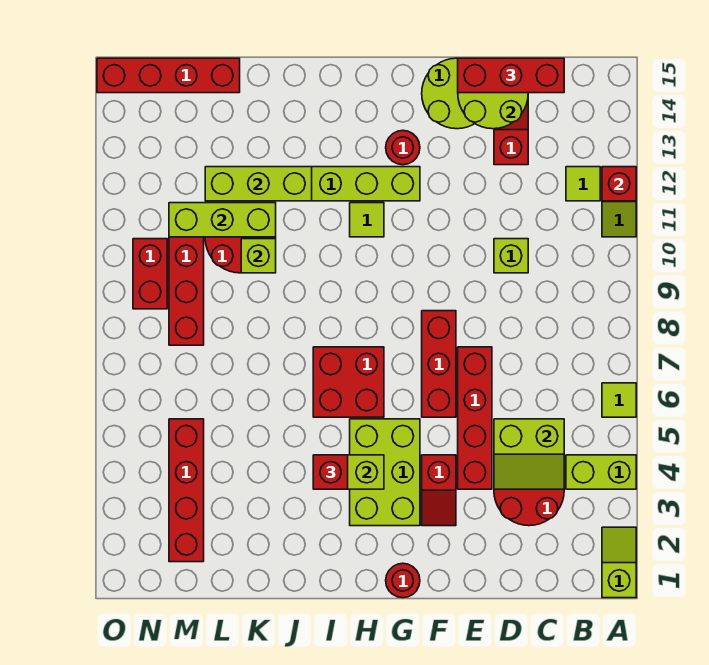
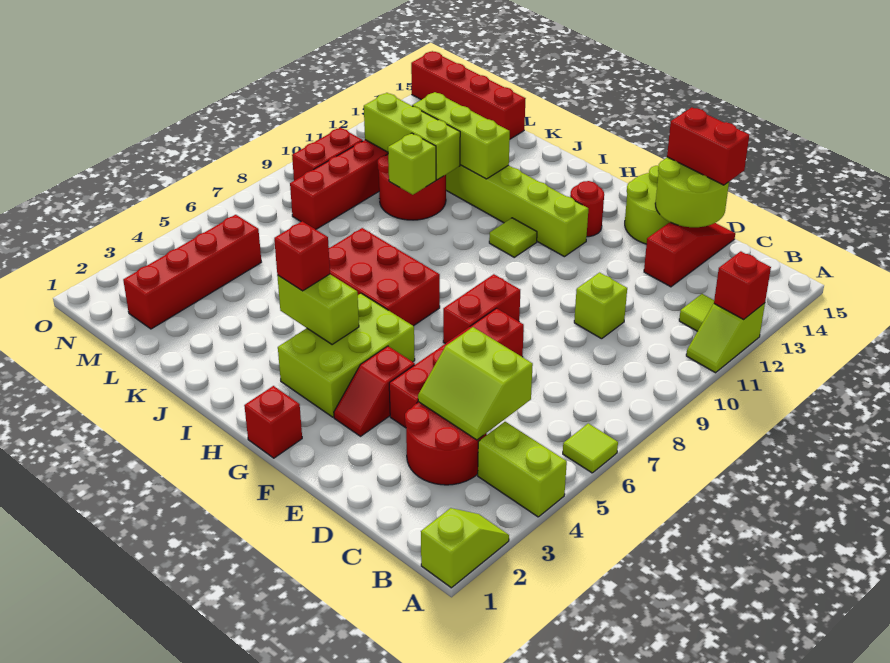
red 1x3 brick [458,58,564,93] -> red 1x2 brick [667,107,749,185]
red 1x3 brick [422,311,456,417] -> red 1x2 brick [443,274,520,344]
red 1x1 round brick [386,563,420,598] -> red 1x1 brick [244,386,302,458]
red 2x2 brick [313,347,384,417] -> red 2x3 brick [329,228,440,326]

